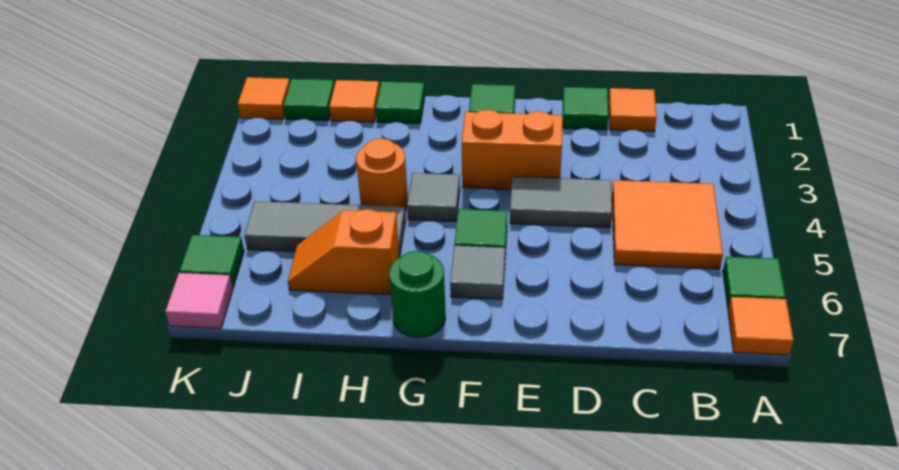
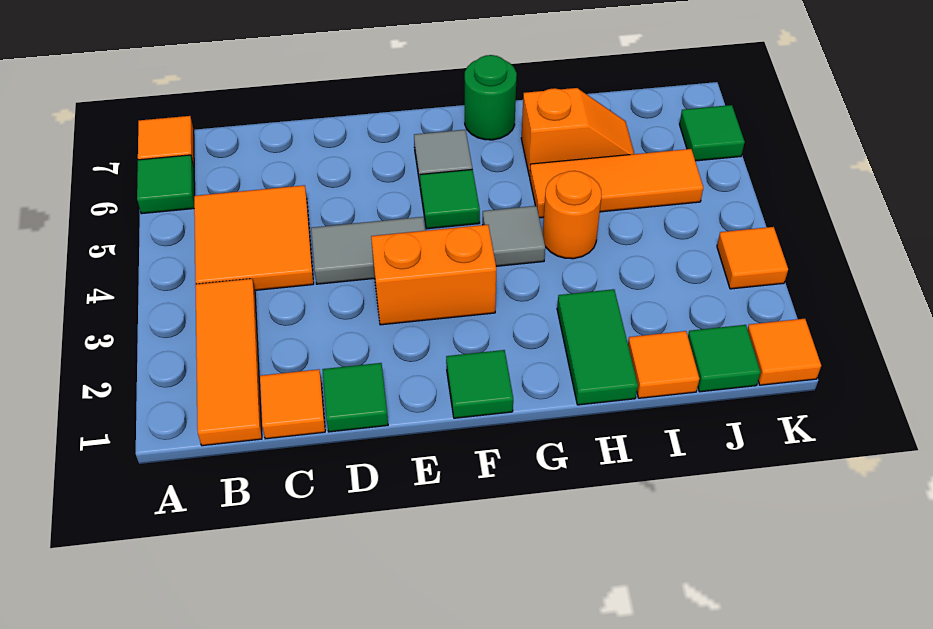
none -> orange 1x3 tile [195,279,262,446]
green 1x1 tile [376,81,425,124] -> green 1x2 tile [557,289,638,405]
grey 1x3 tile [244,201,405,256] -> orange 1x3 tile [530,149,703,218]
none -> orange 1x1 tile [717,227,788,289]
pink 1x1 tile [165,273,233,328] -> none

